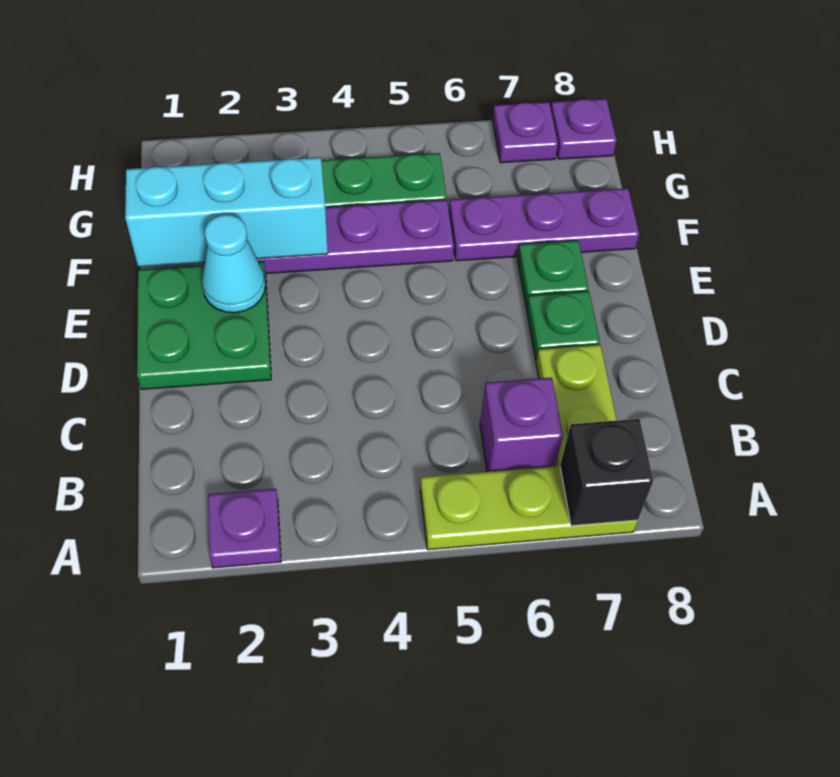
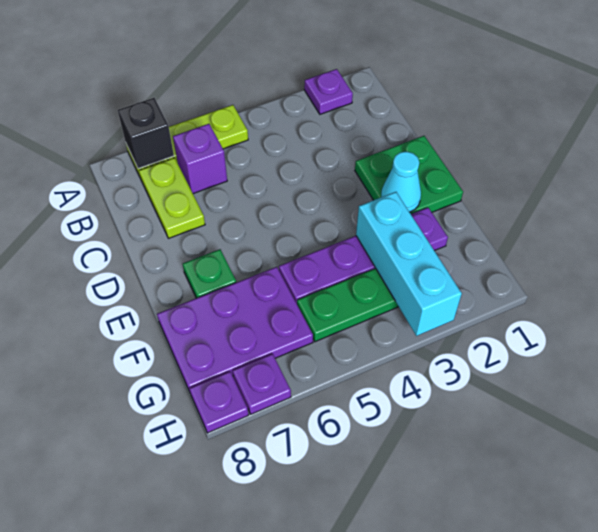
green 1x1 plate [526,291,600,360] -> none
cyan 1x3 brick [125,157,328,267] -> cyan 1x3 brick turned to [356,192,462,336]
purple 1x3 plate [449,188,639,261] -> purple 2x3 plate [157,267,313,392]

